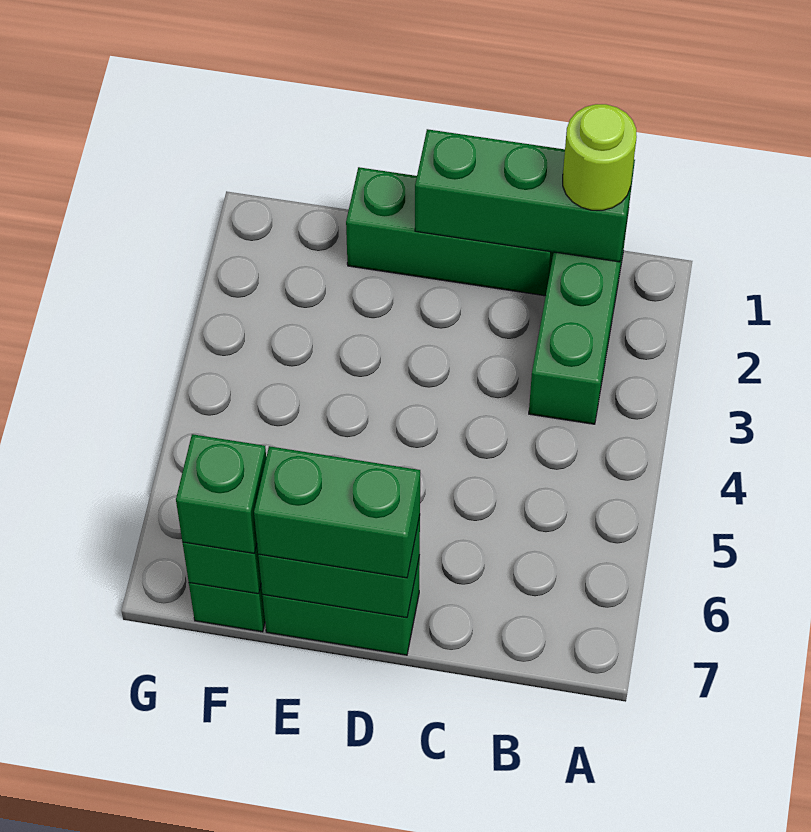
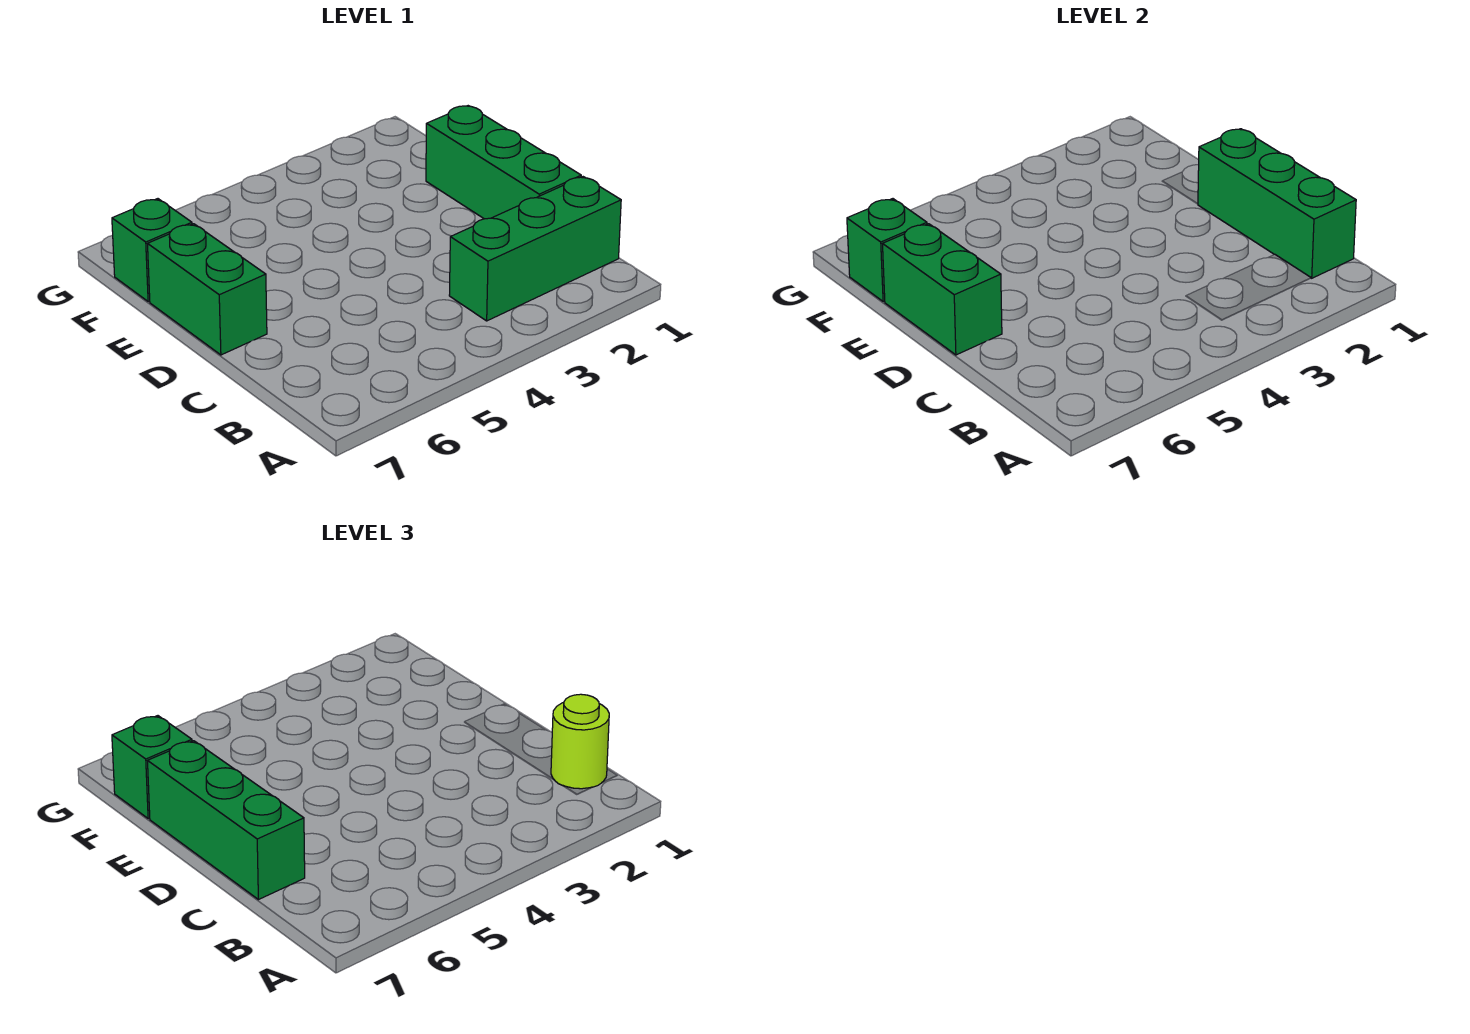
green 1x2 brick [254,446,420,578] -> green 1x3 brick [148,741,305,900]

